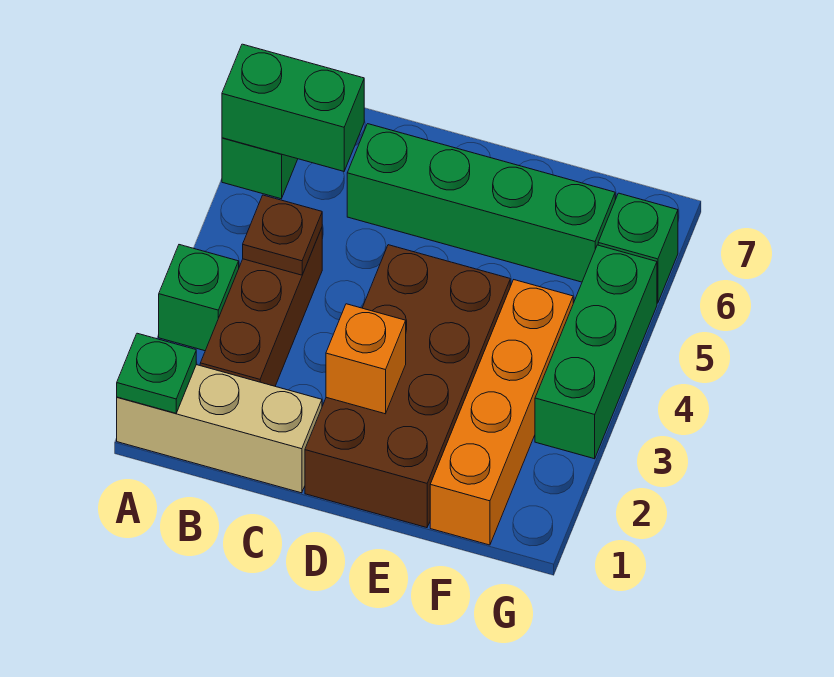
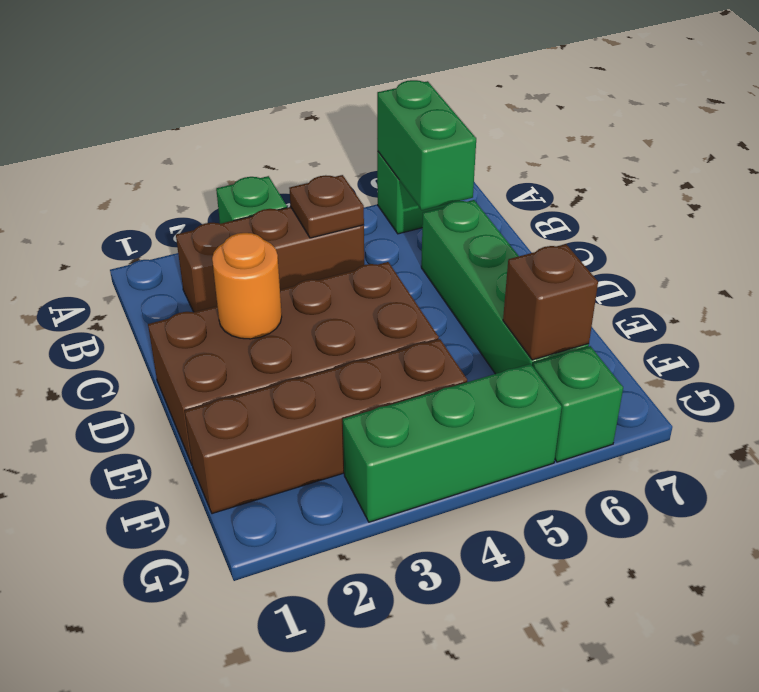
tan 1x3 brick [117,365,322,493] -> none
green 1x1 plate [117,333,196,413] -> none
orange 1x1 brick [326,304,406,414] -> orange 1x1 round brick [212,233,282,339]
orange 1x4 brick [430,280,573,545] -> brown 1x4 brick [185,339,467,514]
none -> brown 1x1 brick [503,244,598,360]

